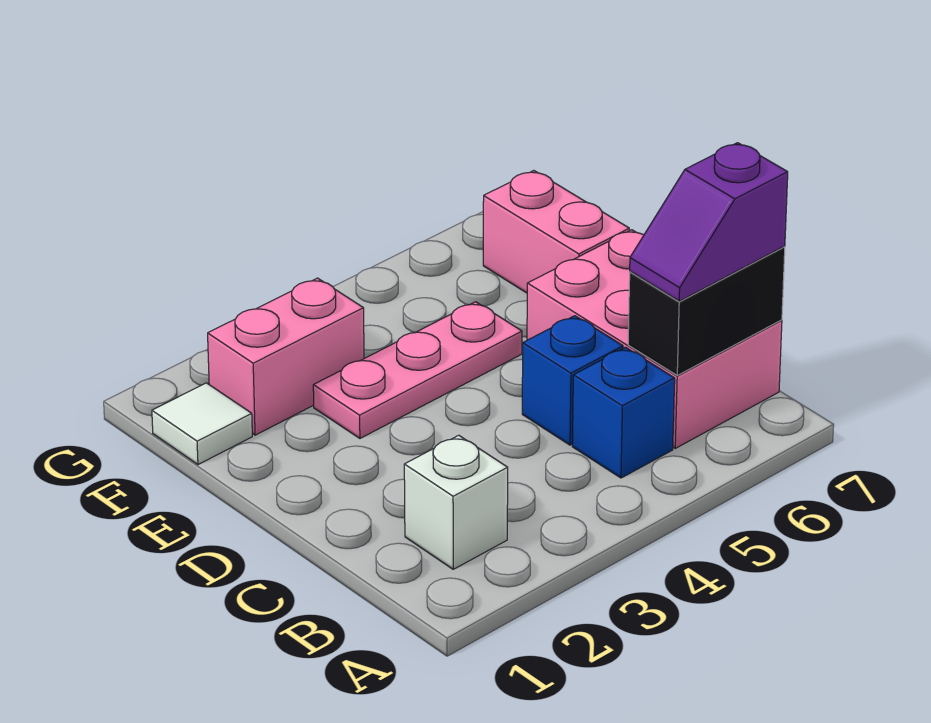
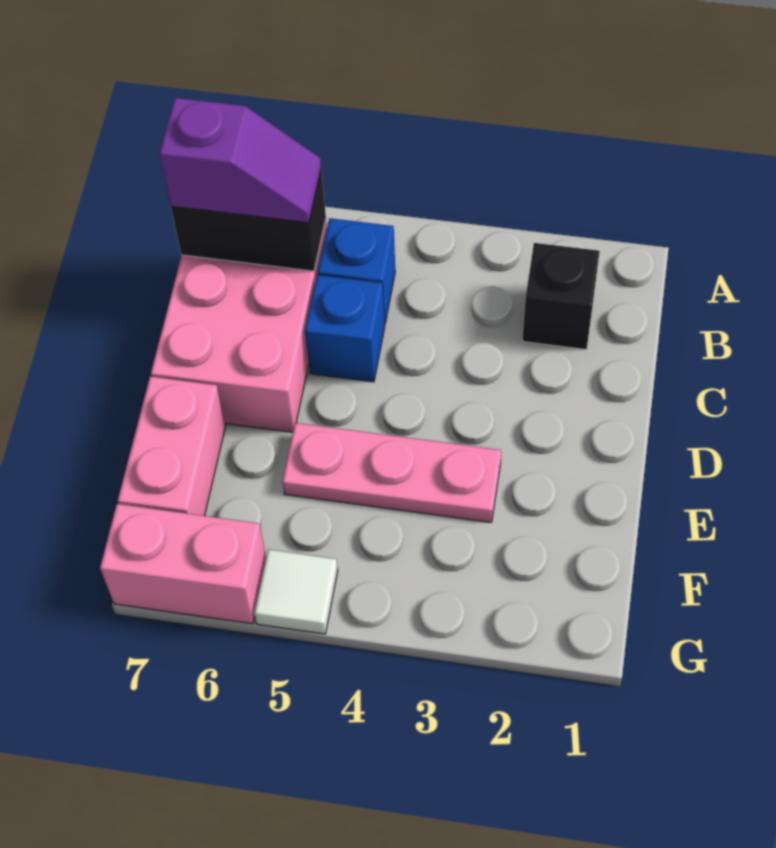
white 1x1 brick [404,435,508,569] -> black 1x1 brick [522,243,600,349]
white 1x1 tile [152,383,252,465] -> white 1x1 tile moved to [254,550,338,634]
pink 1x2 brick [208,278,364,435] -> pink 1x2 brick moved to [100,504,266,624]

